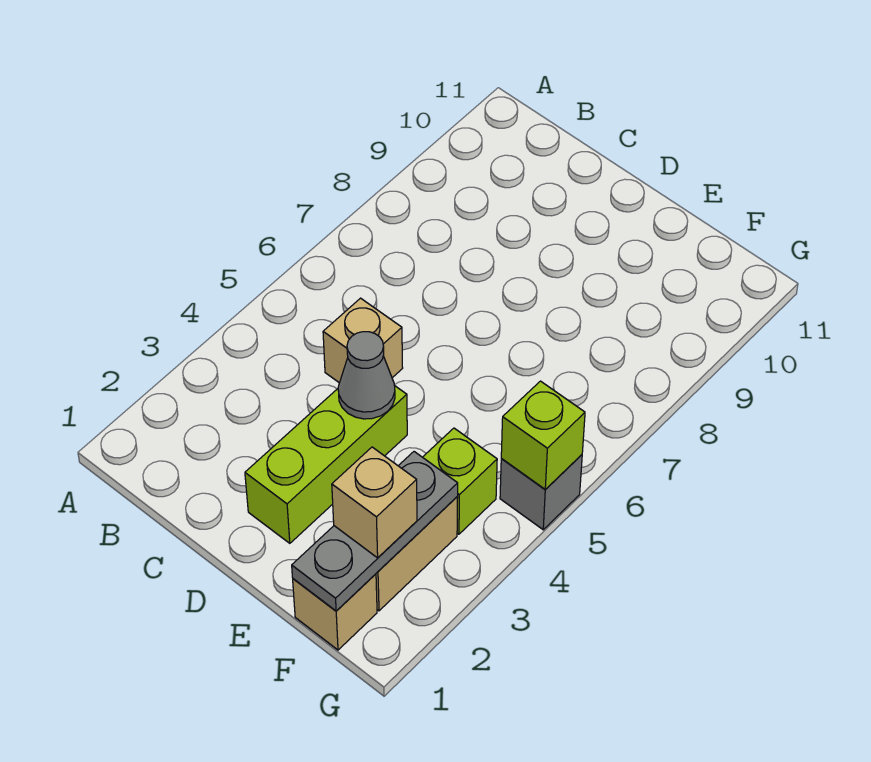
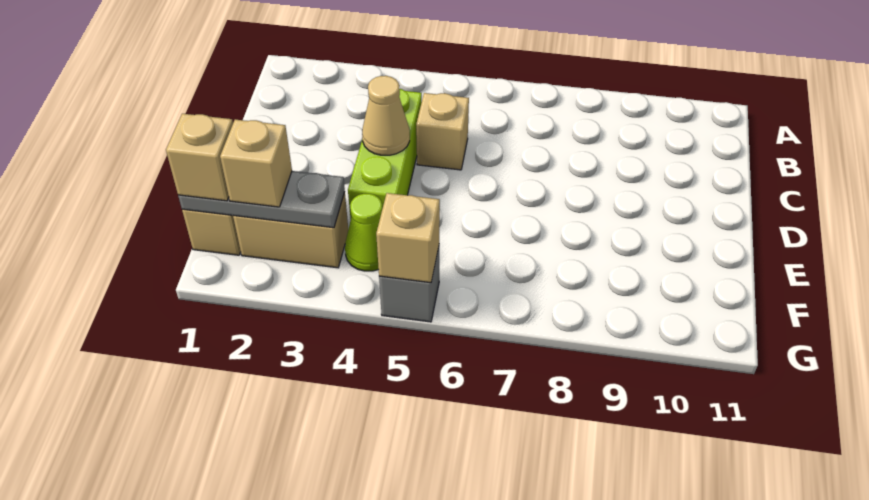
lime 1x3 brick [245,386,407,543] -> lime 1x3 brick turned to [348,89,422,219]
grey 1x1 cone [338,332,395,419] -> tan 1x1 cone [362,76,410,155]
none -> tan 1x1 brick [166,114,233,201]
lime 1x1 brick [423,428,497,534] -> lime 1x1 cone [345,194,382,271]
lime 1x1 brick [501,381,585,490] -> tan 1x1 brick [376,193,440,283]

